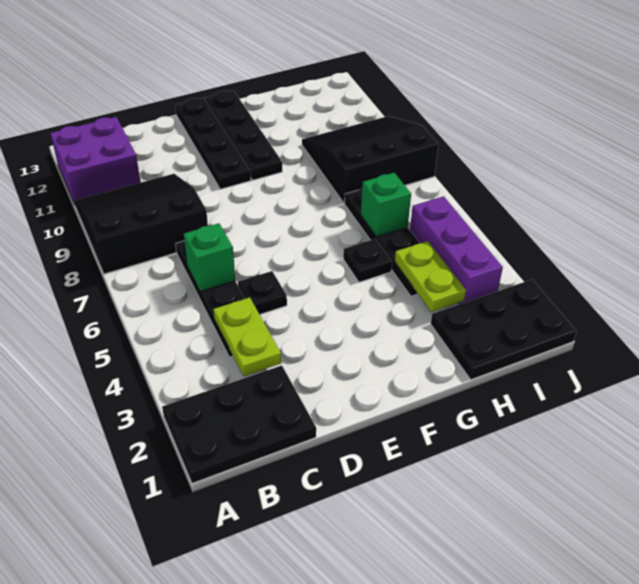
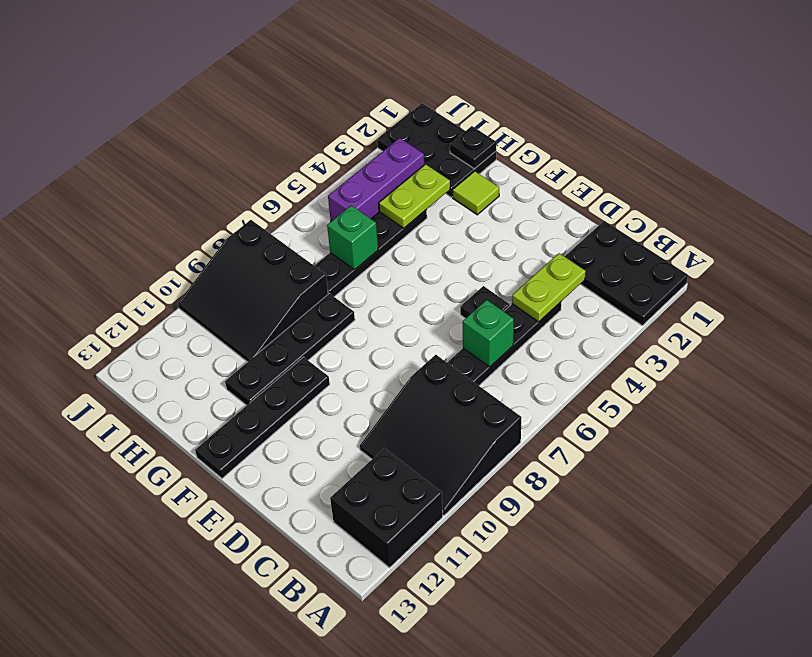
purple 2x2 brick [50,117,141,202] -> black 2x2 brick [330,448,443,568]
black 1x4 plate [175,98,251,189] -> black 1x4 plate moved to [225,293,355,405]
none -> lime 1x1 tile [453,171,499,215]
black 1x1 plate [343,239,392,282] -> black 1x1 plate moved to [450,126,496,169]

